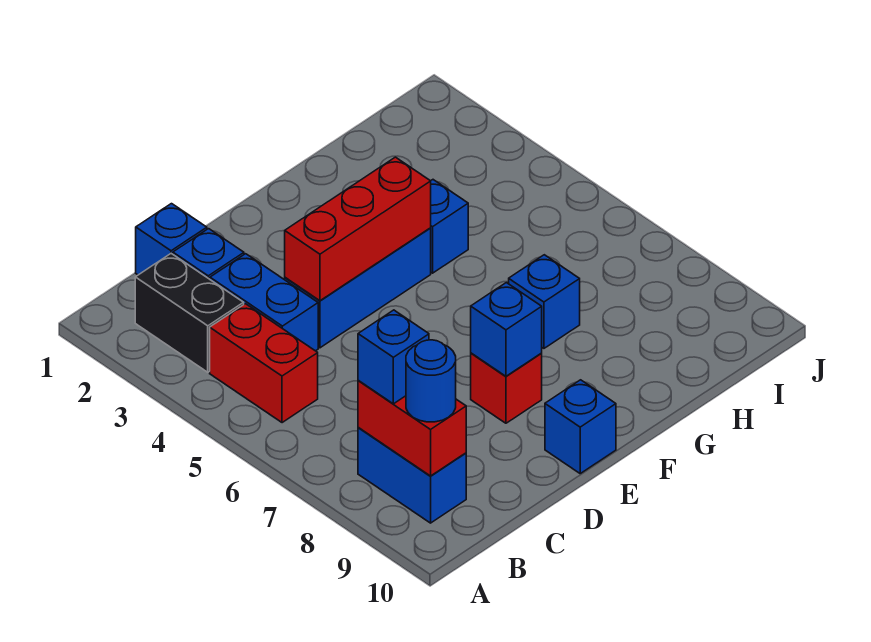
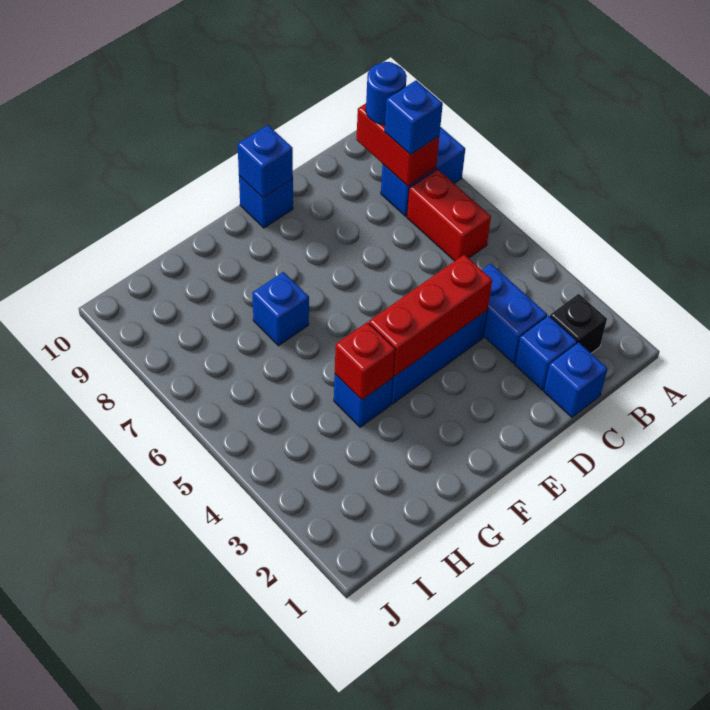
black 1x2 brick [135,254,244,372] -> black 1x1 brick [550,294,607,353]
red 1x2 brick [210,304,318,423] -> red 1x2 brick moved to [407,169,491,261]
blue 1x2 brick [358,428,466,523] -> blue 1x2 brick turned to [381,127,465,216]
red 1x1 brick [471,353,542,423] -> red 1x1 brick moved to [335,322,395,400]
blue 1x1 brick [471,283,542,376] -> blue 1x1 brick moved to [238,125,293,198]

